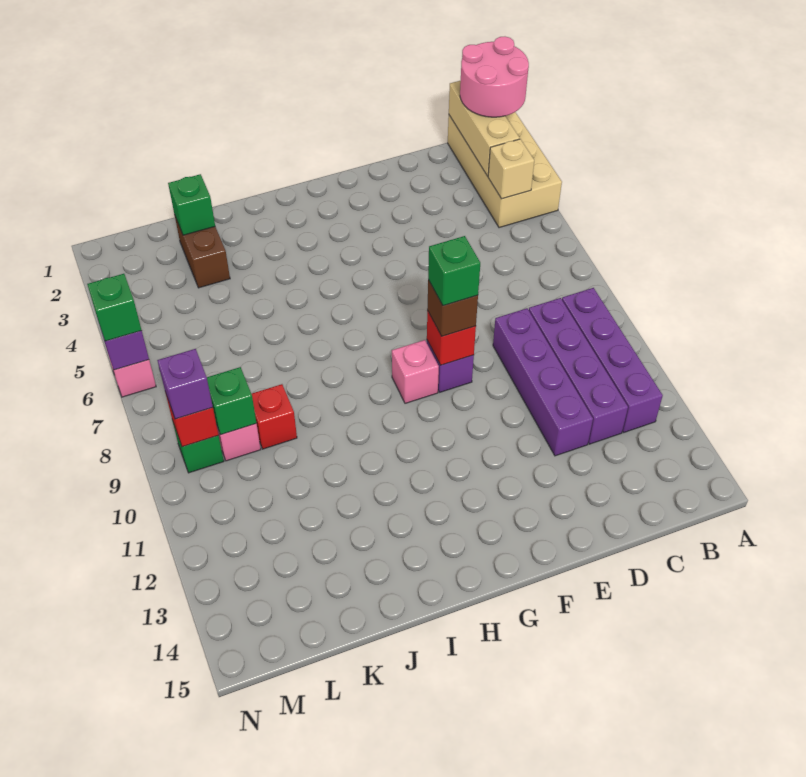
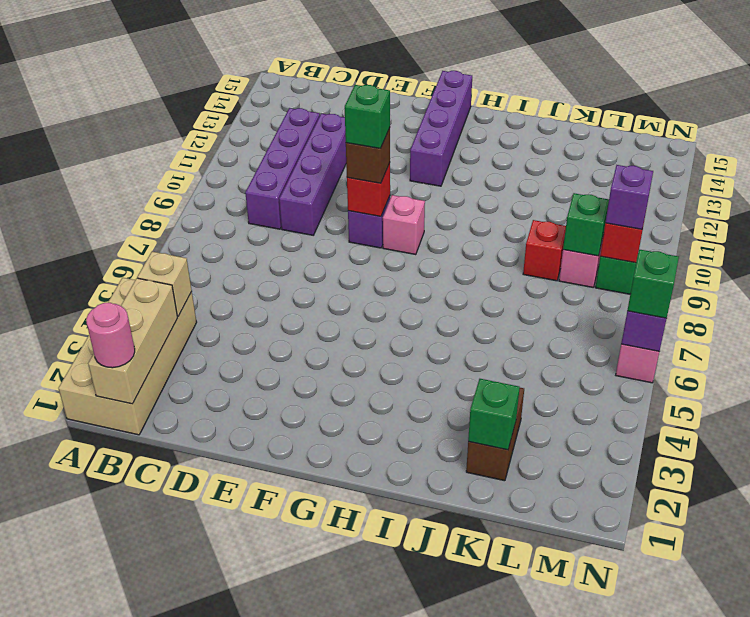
pink 2x2 round brick [460,37,529,117] -> pink 1x1 round brick [86,303,135,368]
purple 1x4 brick [562,288,663,432] -> purple 1x4 brick moved to [410,71,472,186]

